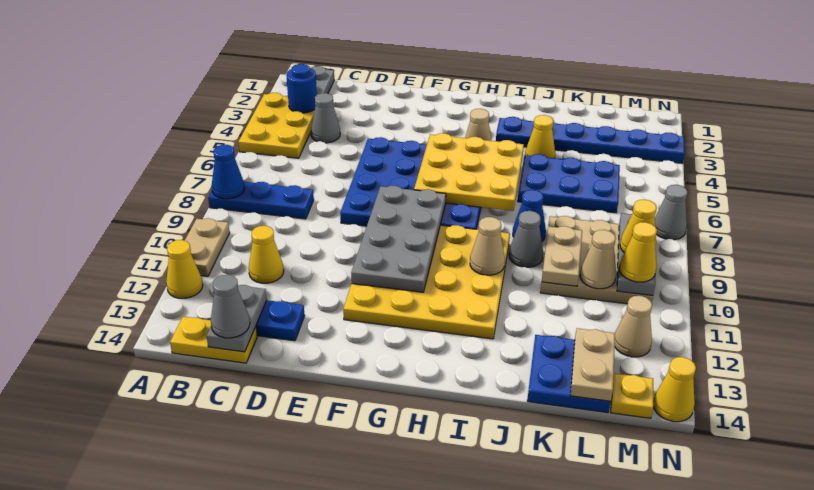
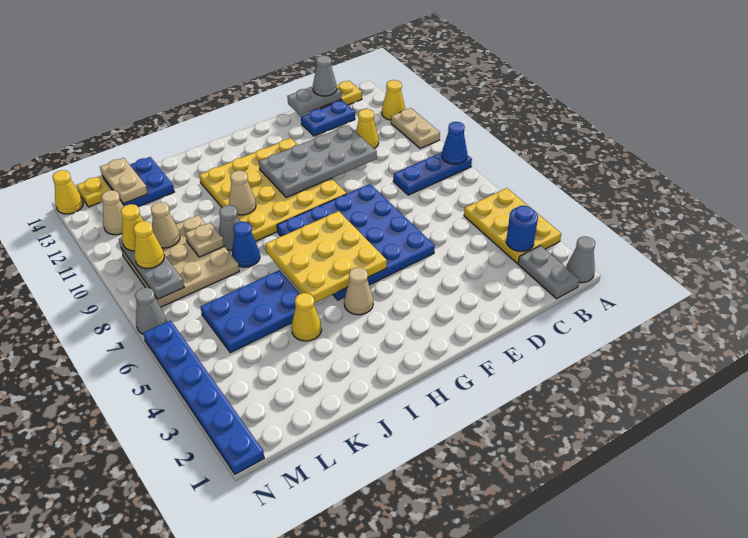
grey 1x1 cone [311,93,340,143] -> grey 1x1 cone moved to [566,236,595,283]
grey 1x2 plate [207,285,267,352] -> grey 1x2 plate turned to [287,86,341,115]
grey 2x4 plate [351,186,446,292] -> grey 2x4 plate turned to [259,125,377,197]
blue 1x6 plate [496,117,685,163] -> blue 1x6 plate turned to [143,320,264,474]
tan 1x2 plate [542,226,582,286] -> tan 1x1 plate [185,223,224,257]

